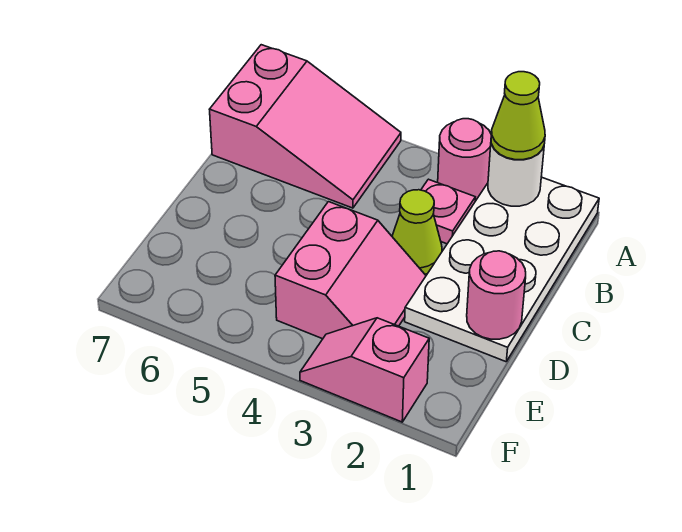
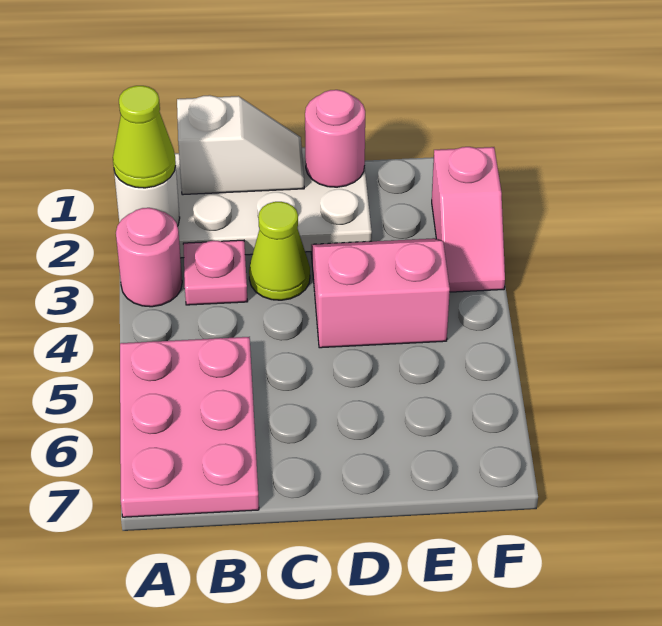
pink 2x3 slope [210,45,401,208] -> pink 2x3 plate [120,337,259,517]
none -> white 1x2 slope [177,95,304,195]

